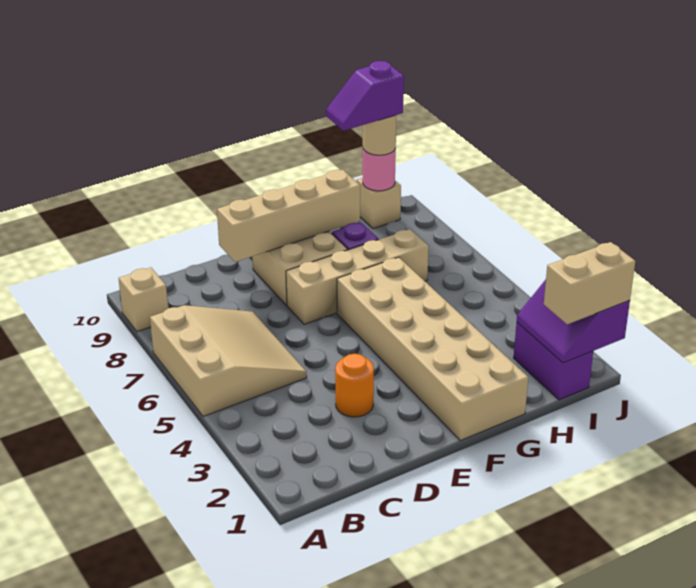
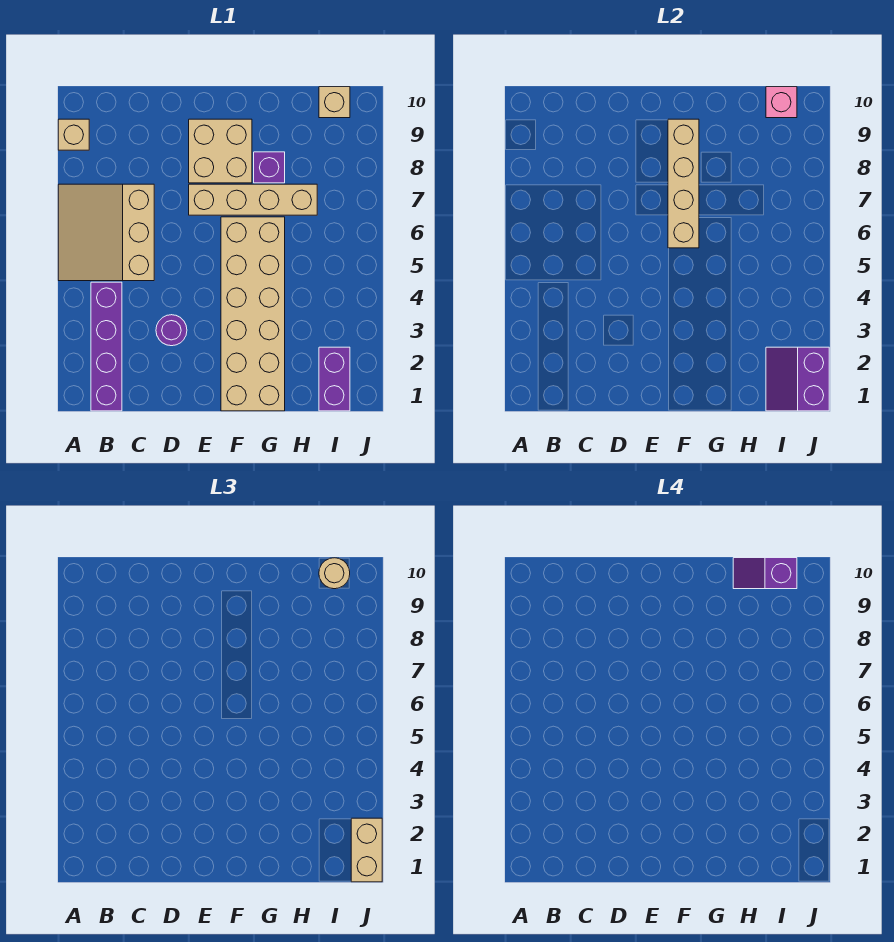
tan 3x3 slope [150,305,307,416] -> tan 3x3 slope turned to [58,184,154,281]
none -> purple 1x4 brick [91,282,122,411]
orange 1x1 round brick [335,354,374,417] -> purple 1x1 round brick [156,315,187,346]
tan 1x4 brick [217,170,360,262] -> tan 1x4 brick turned to [668,119,699,248]
tan 1x2 brick [544,242,635,324] -> tan 1x2 brick turned to [351,818,382,882]
pink 1x1 round brick [363,149,396,191] -> pink 1x1 brick [766,87,797,118]

